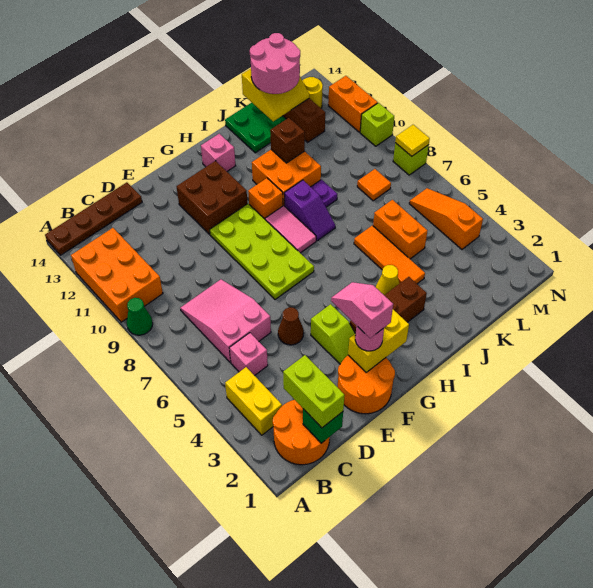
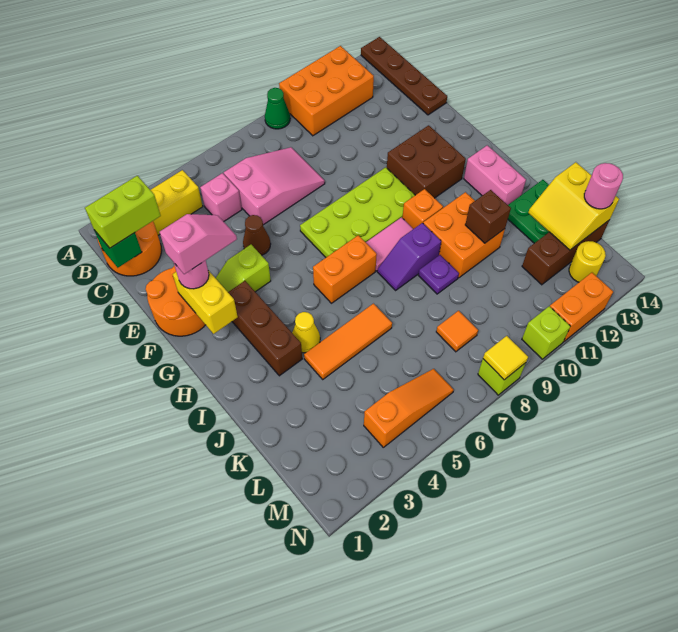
pink 1x1 brick [201,134,235,171] -> pink 1x2 brick [464,145,526,205]
orange 1x2 brick [373,200,428,259] -> orange 1x2 brick moved to [313,235,377,303]
pink 2x2 round brick [250,33,300,94] -> pink 1x1 round brick [584,163,623,209]

